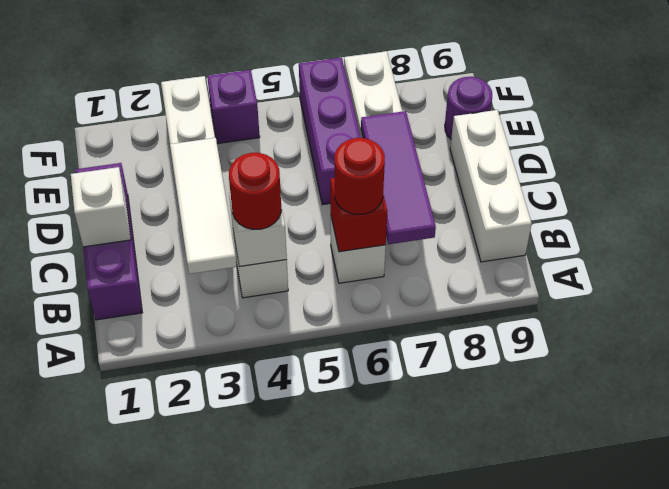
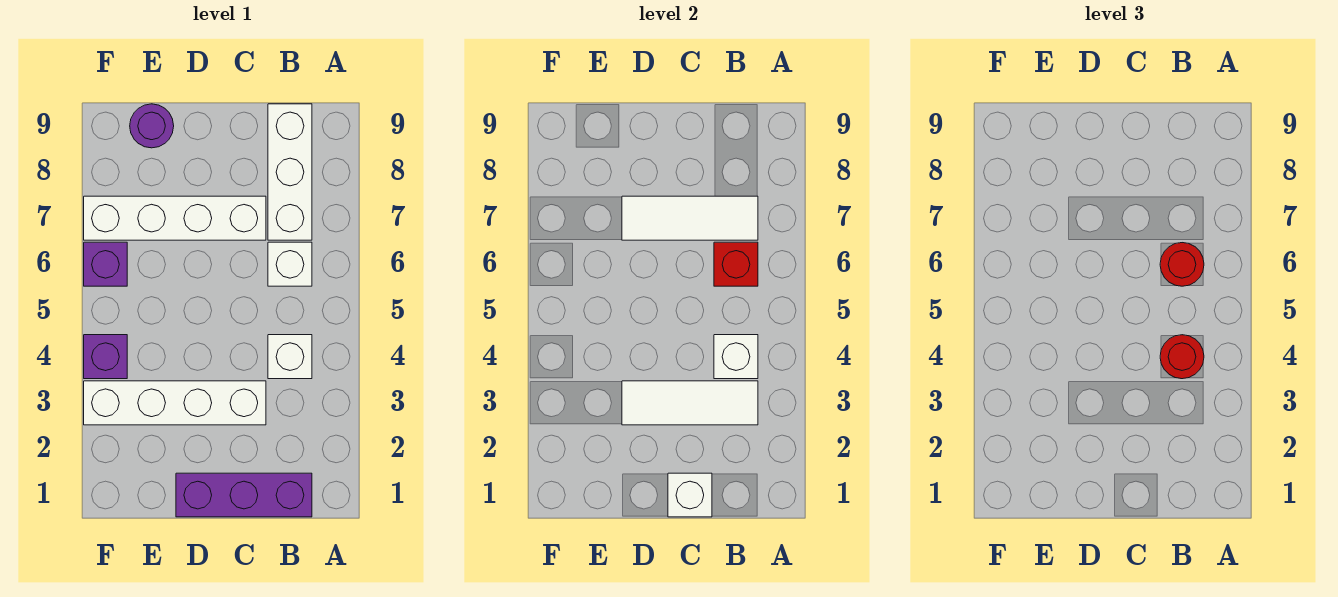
purple 1x3 tile [361,111,436,244] -> white 1x3 tile [622,196,758,240]
white 1x3 brick [450,110,532,262] -> white 1x3 brick turned to [268,104,312,240]
purple 1x3 brick [299,57,361,205] -> purple 1x1 brick [84,242,127,286]

